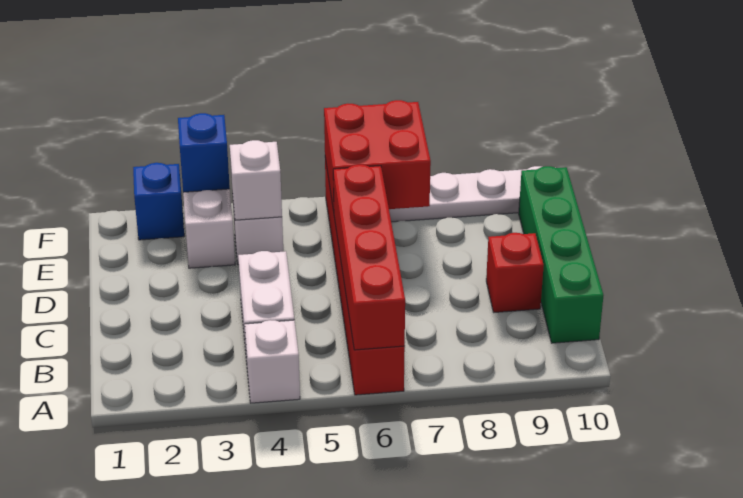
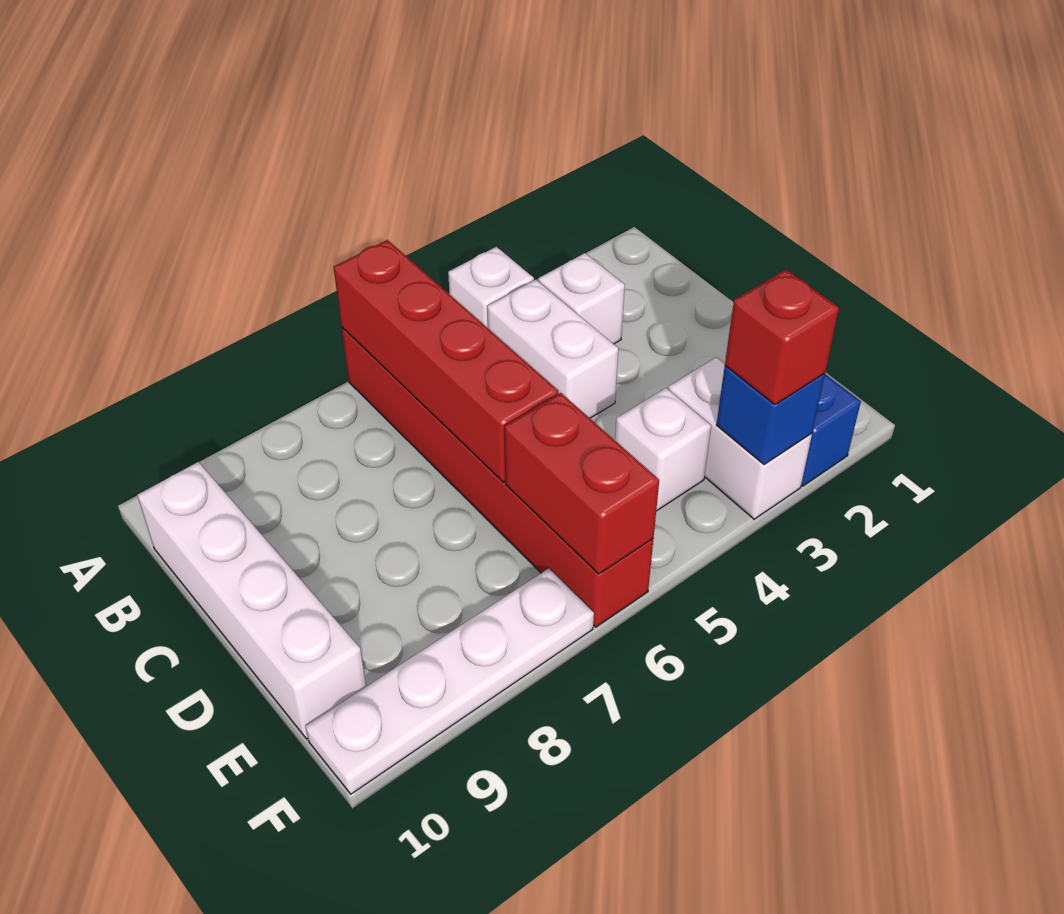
green 1x4 brick [519,166,604,343] -> white 1x4 brick [137,462,366,739]
red 1x1 brick [486,233,544,312] -> red 1x1 brick moved to [725,270,839,405]
white 1x1 brick [230,140,282,220] -> white 1x1 brick moved to [538,253,625,344]
red 2x2 brick [324,100,431,211] -> red 1x2 brick [504,393,659,574]

